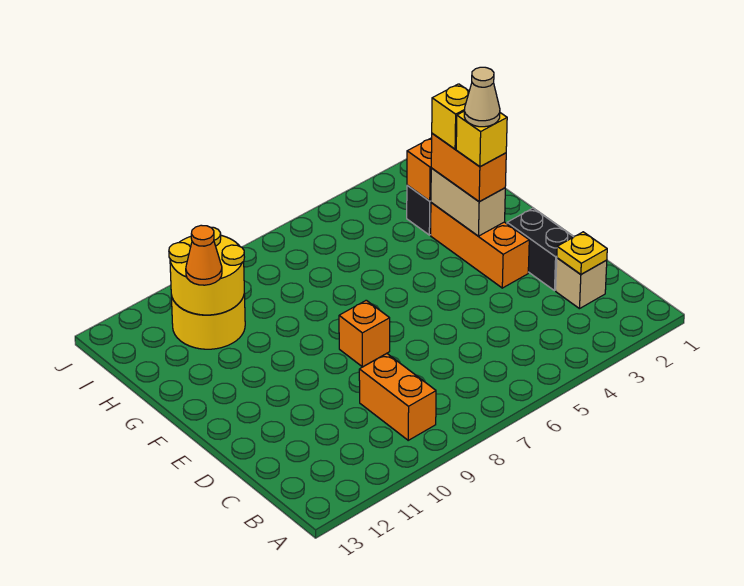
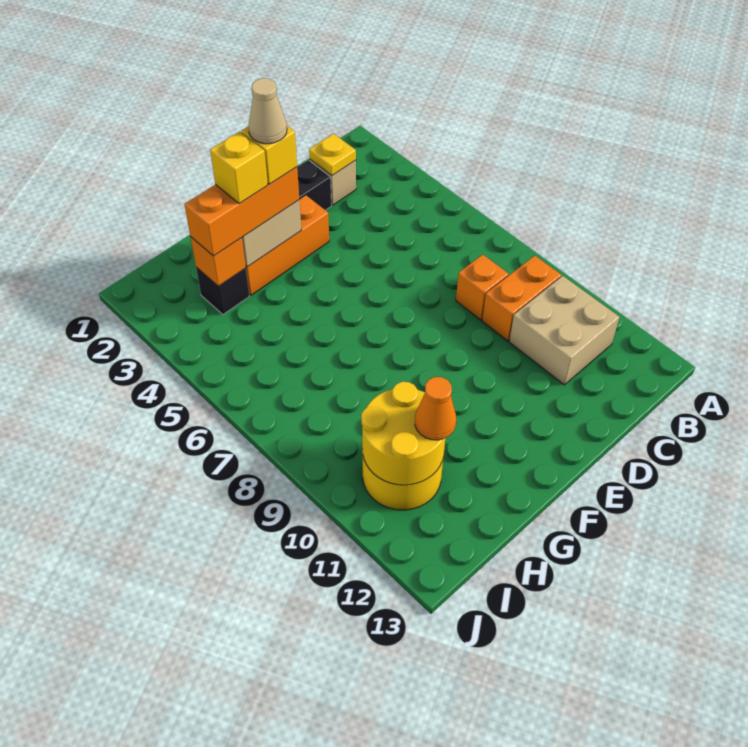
none -> tan 2x2 brick [509,276,619,385]
orange 1x1 brick [339,300,390,367] -> orange 1x1 brick moved to [456,255,509,320]
orange 1x2 brick [431,133,506,202] -> orange 1x3 brick [184,167,299,256]

